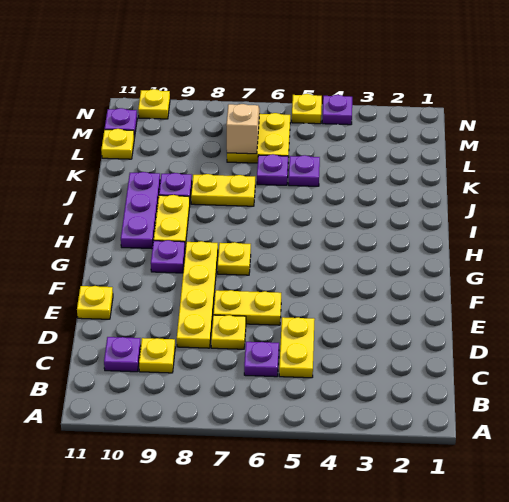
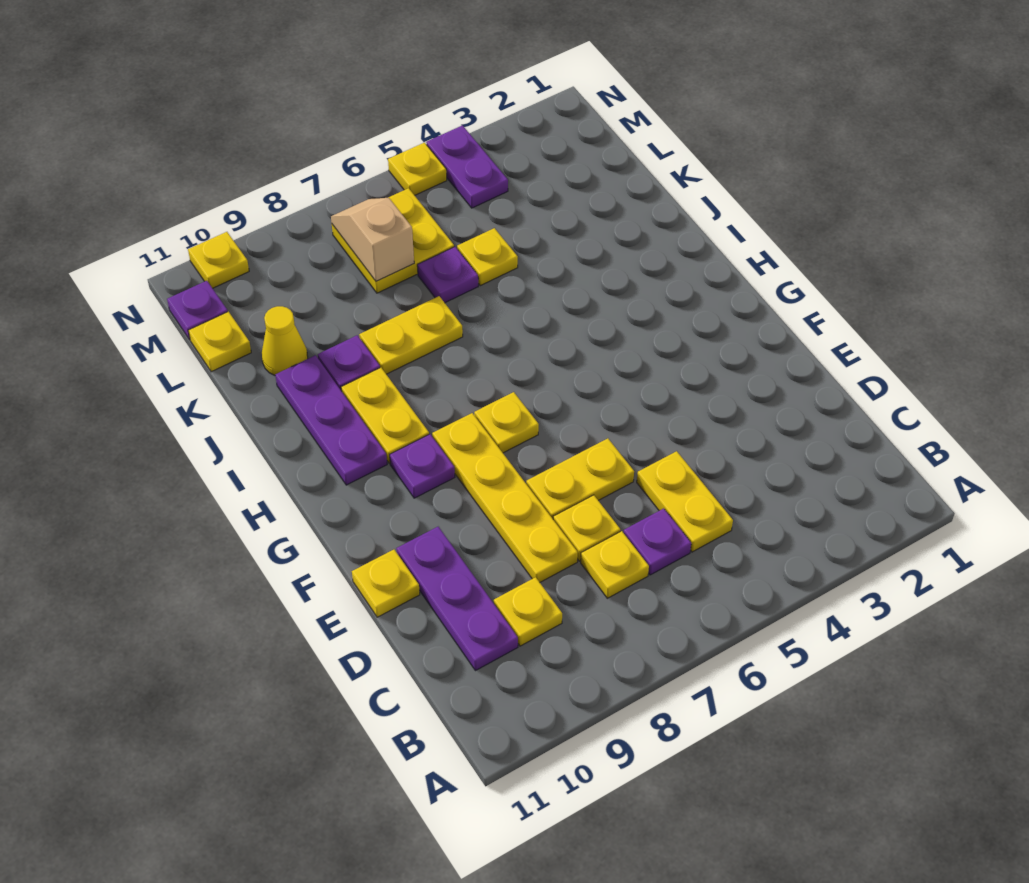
none -> yellow 1x1 plate [581,531,649,598]
purple 1x1 plate [104,337,141,372] -> purple 1x3 plate [396,527,518,671]
purple 1x1 plate [289,155,320,186] -> yellow 1x1 plate [457,228,518,286]
none -> yellow 1x1 cone [262,306,308,375]
purple 1x1 plate [322,95,352,125] -> purple 1x2 plate [426,125,508,208]

